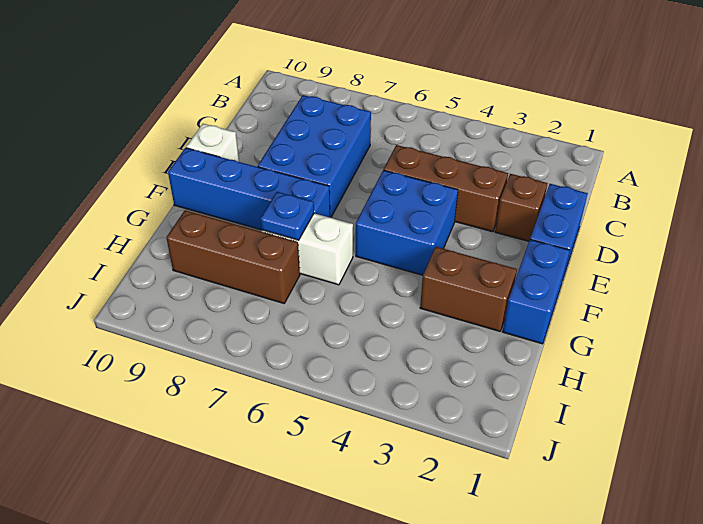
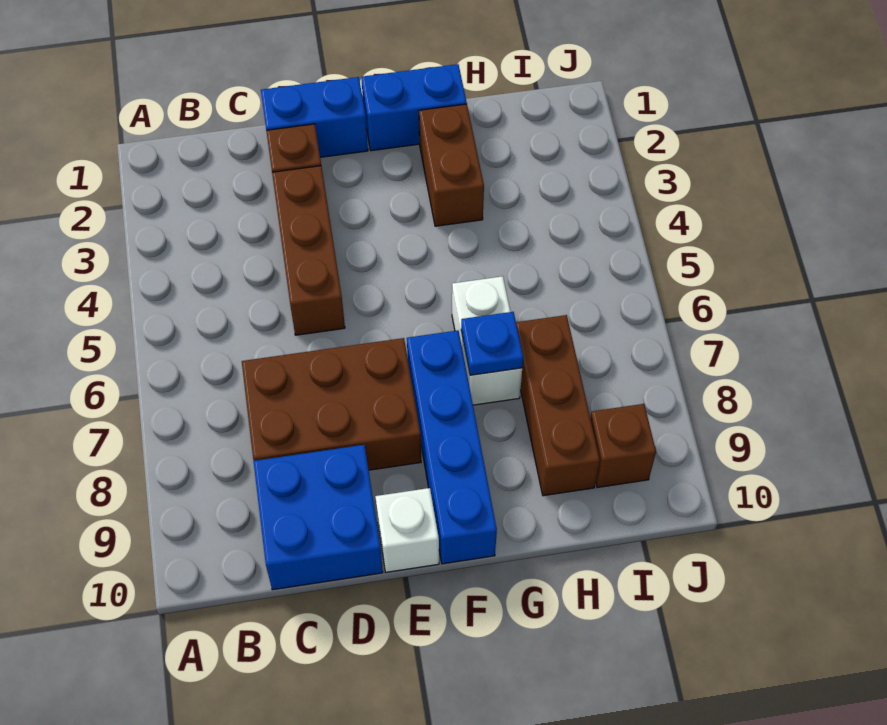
blue 2x3 brick [258,95,371,218] -> brown 2x3 brick [242,338,421,470]
blue 2x2 brick [356,170,458,275] -> blue 2x2 brick moved to [253,445,383,590]
none -> brown 1x1 brick [590,404,656,488]

